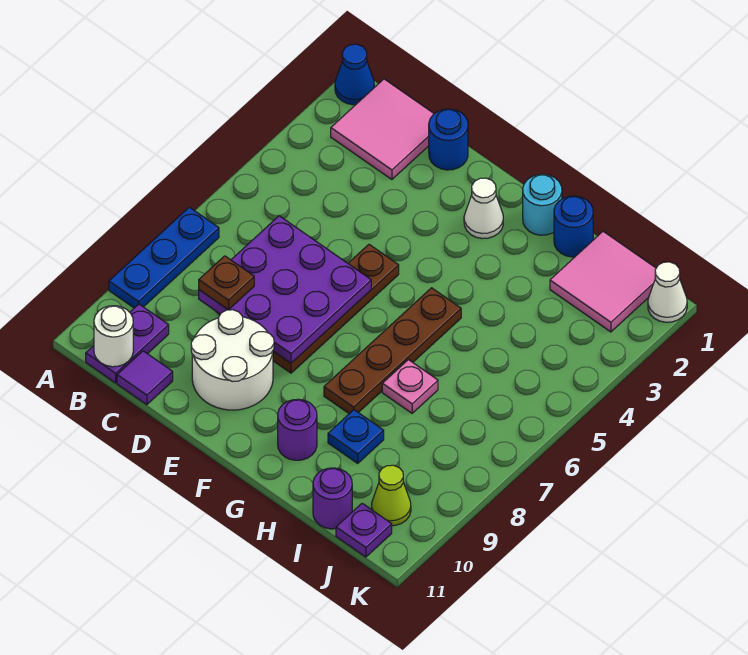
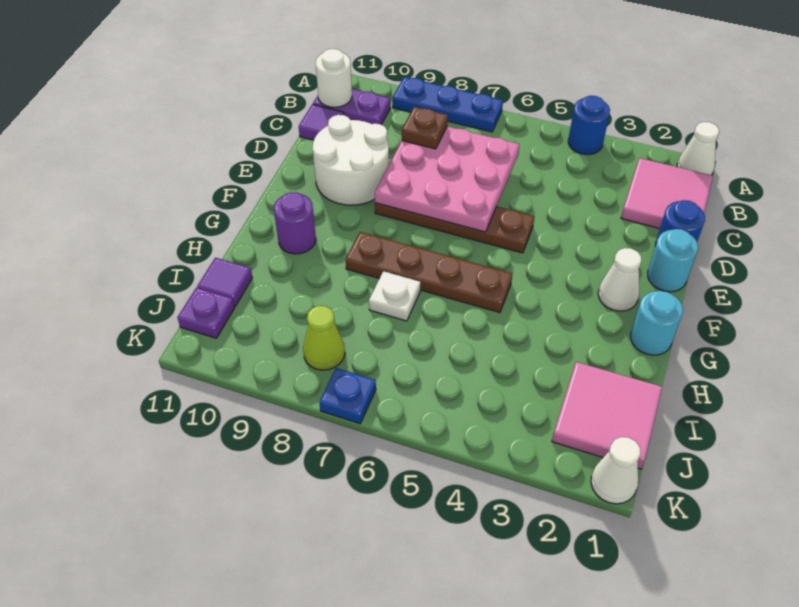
blue 1x1 cone [335,44,374,105] -> white 1x1 cone [677,122,719,175]
purple 3x3 plate [199,216,371,363] -> pink 3x3 plate [375,126,519,232]
none -> cyan 1x1 round brick [648,229,698,292]
blue 1x1 round brick [554,196,593,257] -> blue 1x1 round brick moved to [568,96,610,155]
pink 1x1 plate [382,360,438,413] -> white 1x1 plate [369,271,420,321]
blue 1x1 plate [328,410,384,463] -> blue 1x1 plate moved to [319,368,376,424]
purple 1x1 round brick [313,468,352,529] -> purple 1x1 tile [197,258,252,307]
lime 1x1 cone [372,465,411,526] -> lime 1x1 cone moved to [303,306,345,370]

